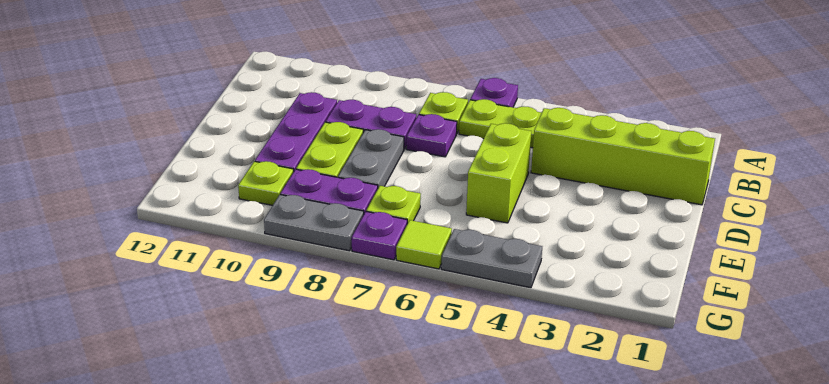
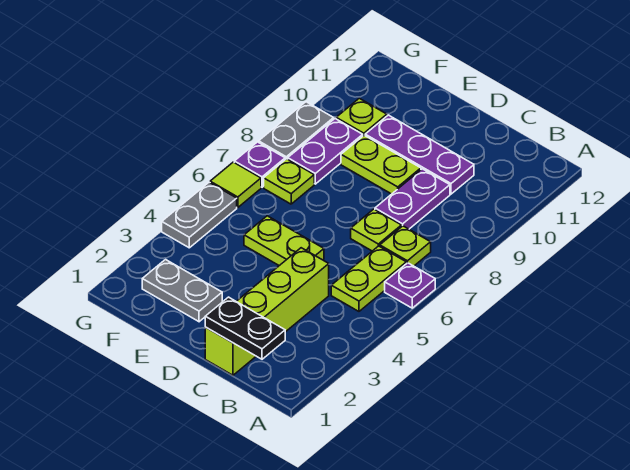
none -> black 1x2 plate [205,297,285,359]
purple 1x1 plate [406,114,457,157] -> lime 1x1 plate [351,209,401,251]
lime 1x2 brick [466,123,532,223] -> lime 1x2 plate [244,216,324,266]
grey 1x2 plate [338,129,404,188] -> grey 1x2 plate moved to [142,260,222,322]

